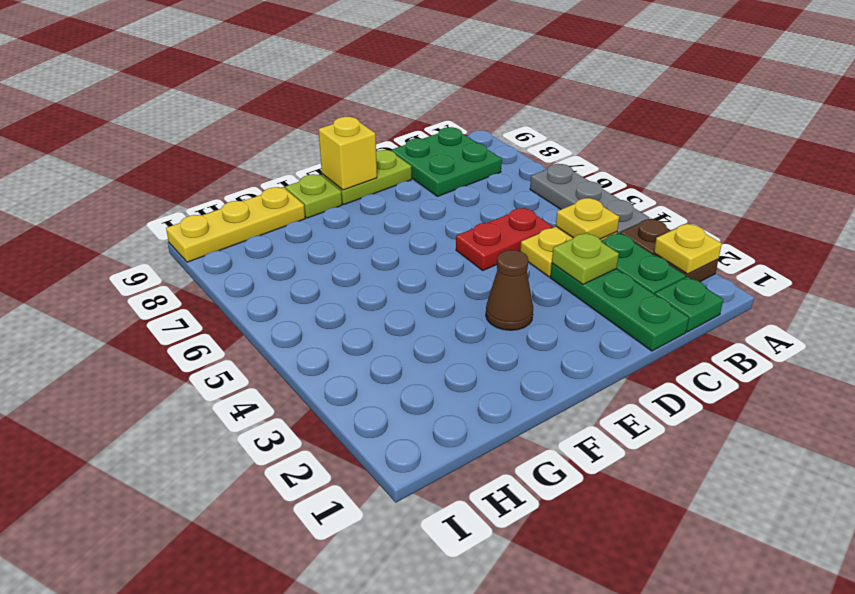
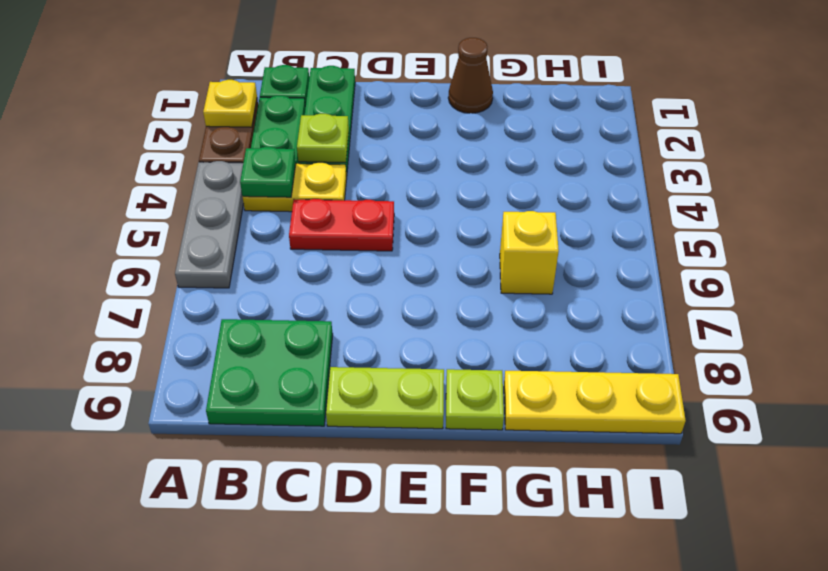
yellow 1x1 plate [556,198,619,239] -> green 1x1 plate [240,147,296,197]
brown 1x1 cone [486,250,533,330] -> brown 1x1 cone moved to [448,38,493,113]
yellow 1x1 brick [319,117,377,190] -> yellow 1x1 brick moved to [500,211,559,294]

